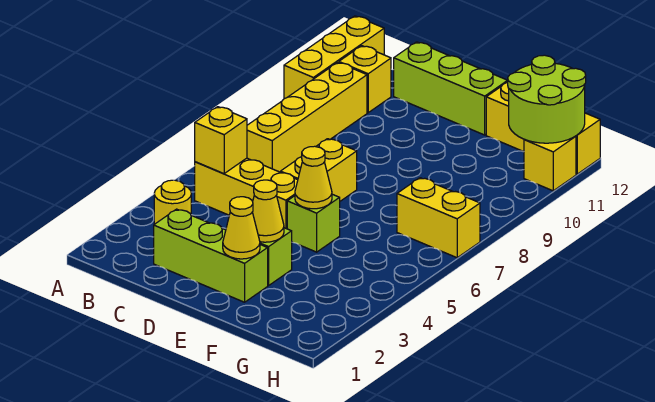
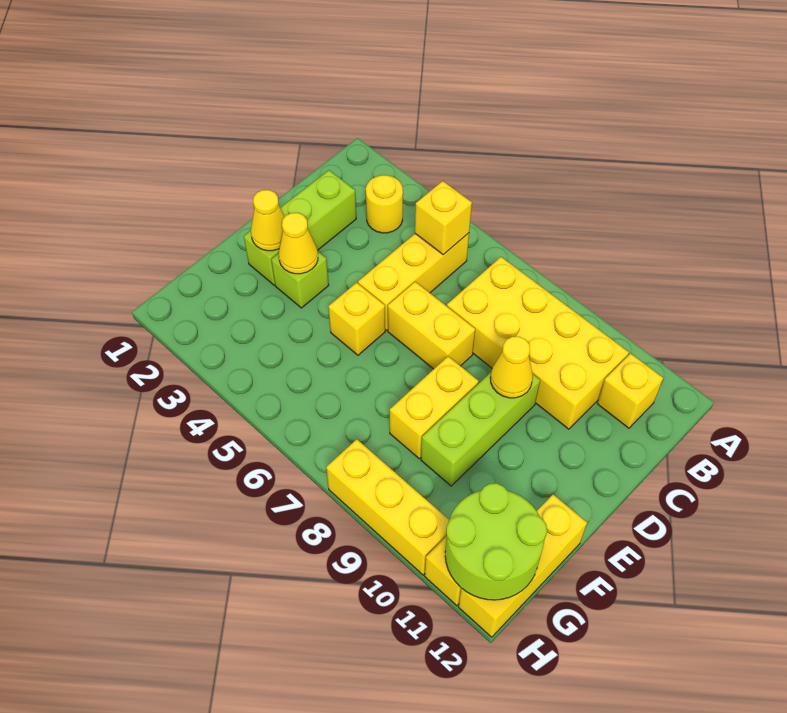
yellow 1x3 brick [284,16,384,99] -> yellow 1x3 brick moved to [326,439,449,575]
yellow 1x4 brick [247,62,367,172] -> yellow 2x4 brick [447,257,629,429]
lime 1x3 brick [394,42,508,135] -> lime 1x3 brick moved to [421,372,540,486]
lime 1x1 brick [287,194,340,252] -> yellow 1x1 brick [328,283,385,355]
yellow 1x1 cone [295,146,332,209] -> yellow 1x1 cone moved to [490,337,533,398]
yellow 1x2 brick [397,178,480,258] -> yellow 1x2 brick moved to [390,356,479,458]

